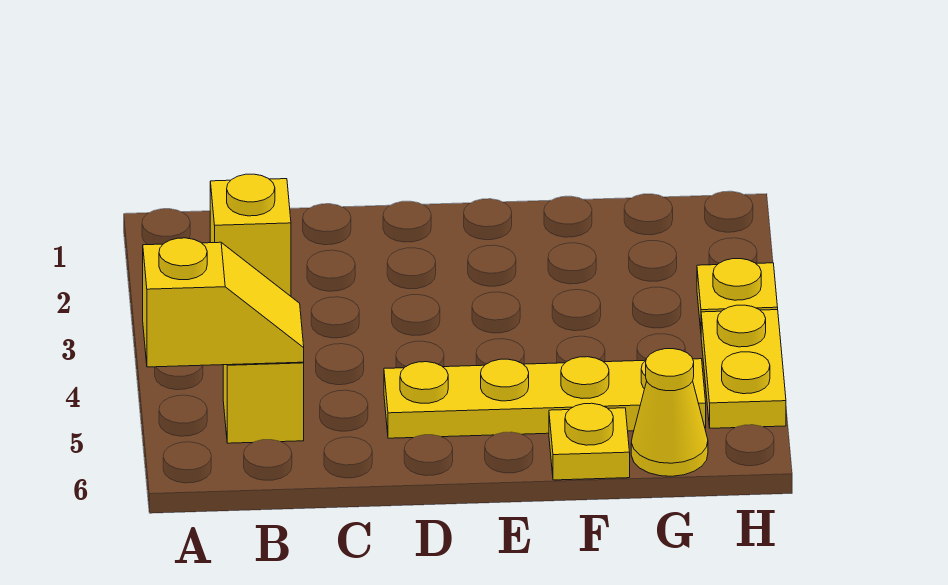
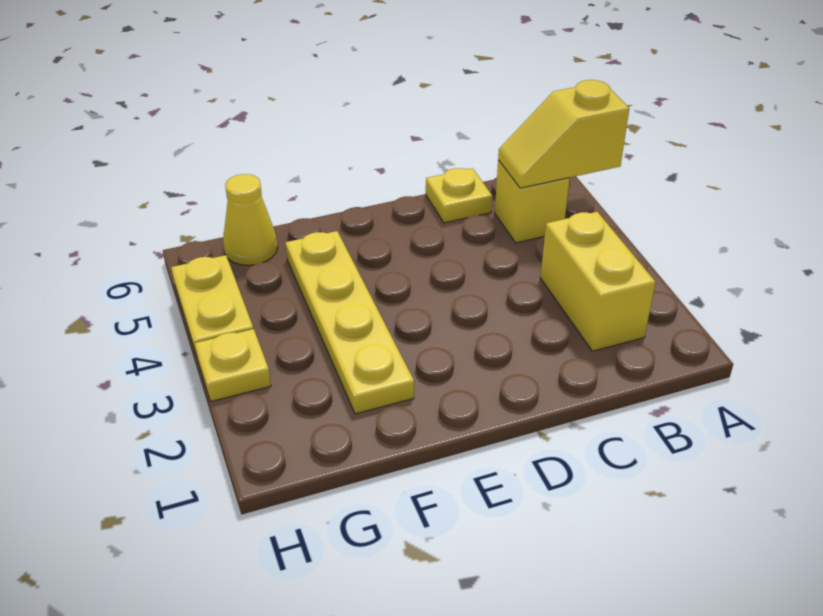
yellow 1x1 brick [210,174,291,296] -> yellow 1x2 brick [540,212,655,351]
yellow 1x4 plate [384,357,706,438] -> yellow 1x4 plate turned to [285,231,414,414]
yellow 1x1 plate [549,403,630,480] -> yellow 1x1 plate moved to [426,168,492,223]

